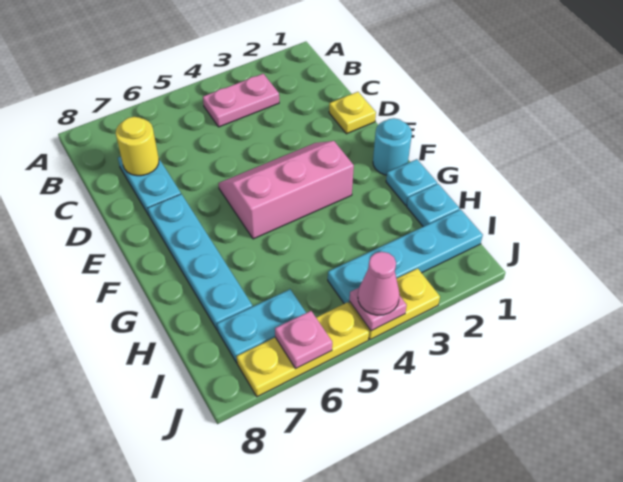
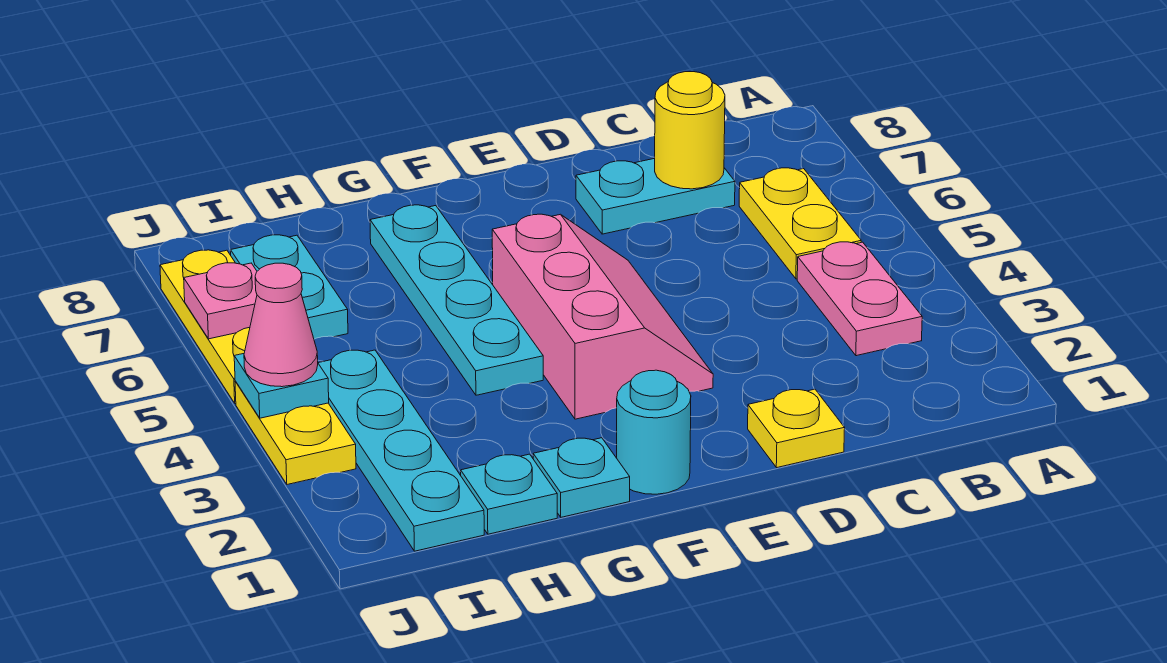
none -> yellow 1x2 plate [739,168,861,279]
cyan 1x4 plate [148,194,252,330] -> cyan 1x4 plate turned to [370,205,543,395]
pink 1x1 plate [350,288,407,331] -> cyan 1x1 plate [234,354,329,418]

